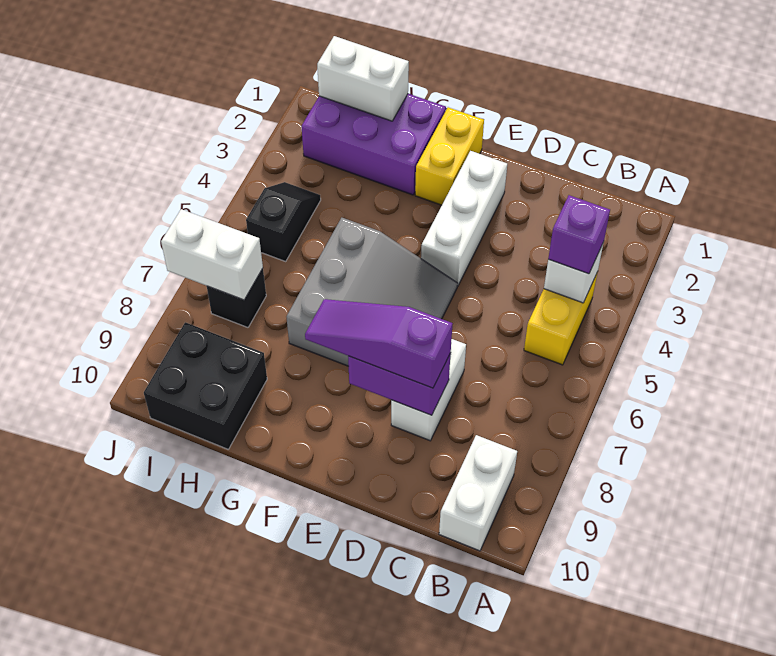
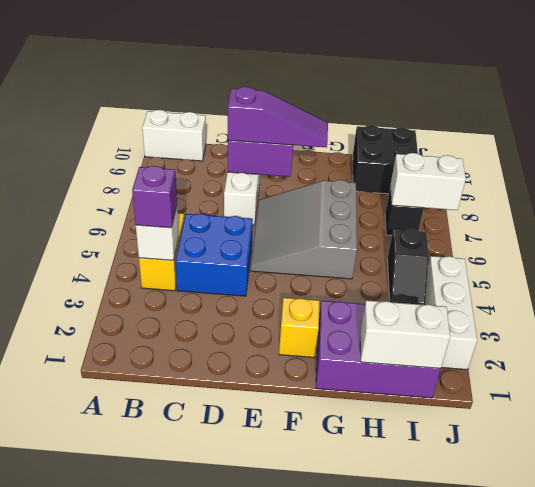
white 1x2 brick [439,435,517,551] -> white 1x2 brick turned to [142,110,206,161]
none -> blue 2x2 brick [175,214,253,296]
white 1x3 brick [421,151,507,286] -> white 1x3 brick moved to [425,256,477,370]
yellow 1x2 brick [415,107,484,205] -> yellow 1x1 brick [279,298,320,358]

